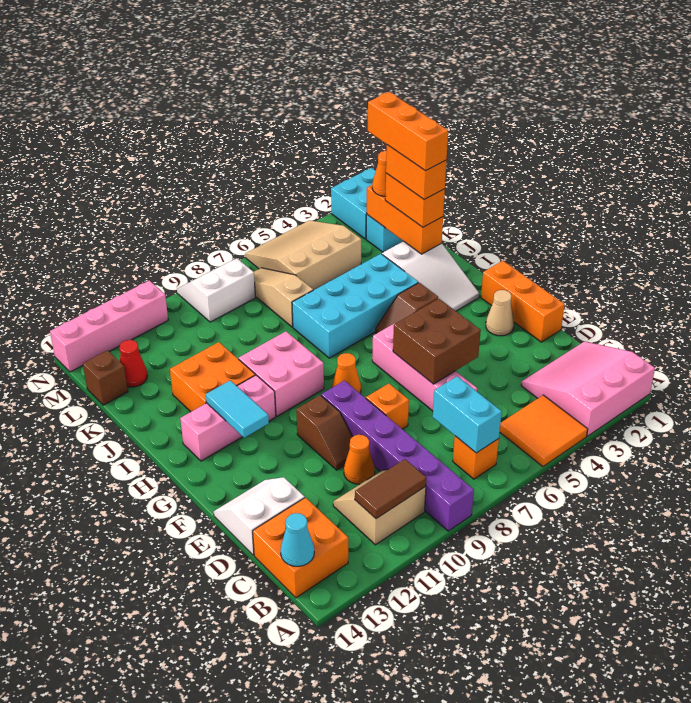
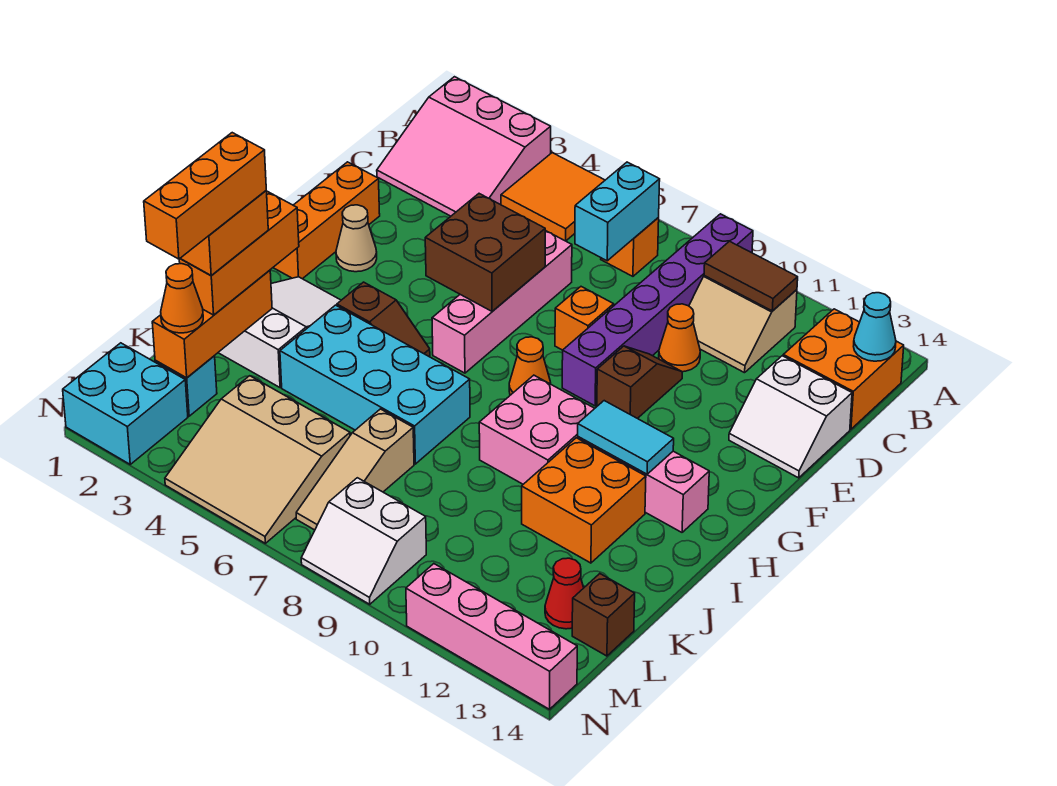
cyan 1x2 tile [206,380,269,438] -> cyan 1x2 tile turned to [578,401,674,474]
orange 1x2 brick [385,173,445,227] -> orange 1x3 brick [179,191,299,315]

